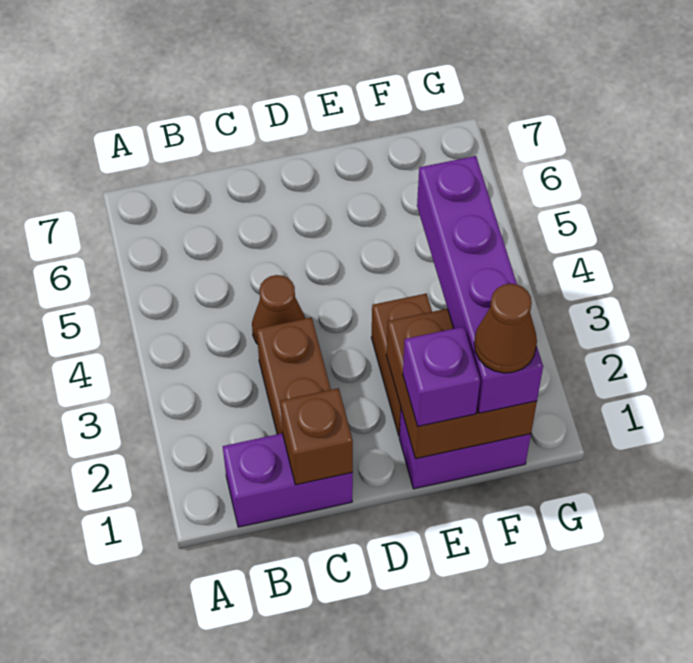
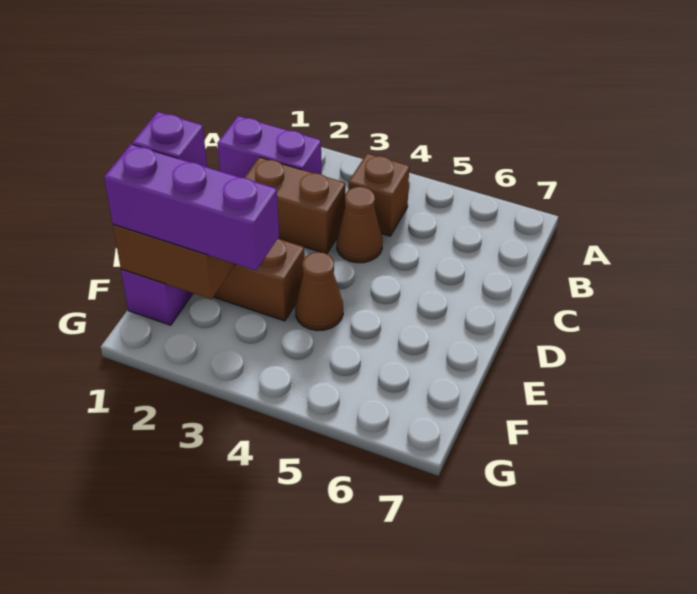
purple 1x2 brick [223,433,353,527] -> purple 1x2 brick turned to [217,116,322,178]
brown 1x1 brick [280,388,353,485] -> brown 1x1 brick moved to [348,153,409,236]
purple 1x4 brick [417,156,543,413] -> purple 1x3 brick [104,144,279,271]
brown 1x1 cone [474,284,537,373] -> brown 1x1 cone moved to [295,252,343,331]

